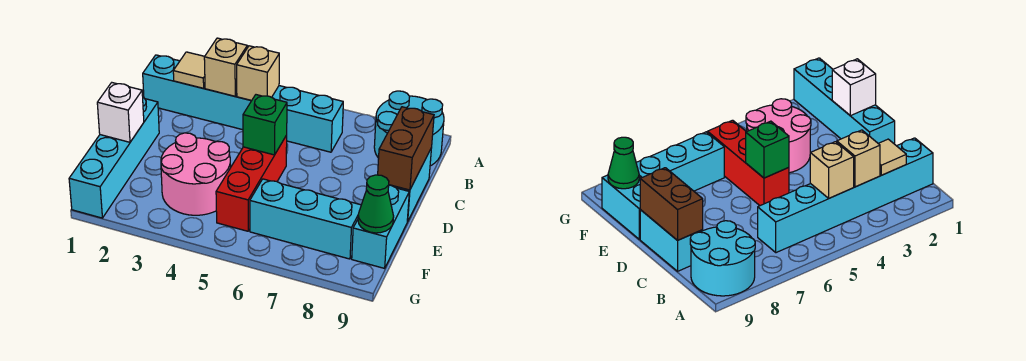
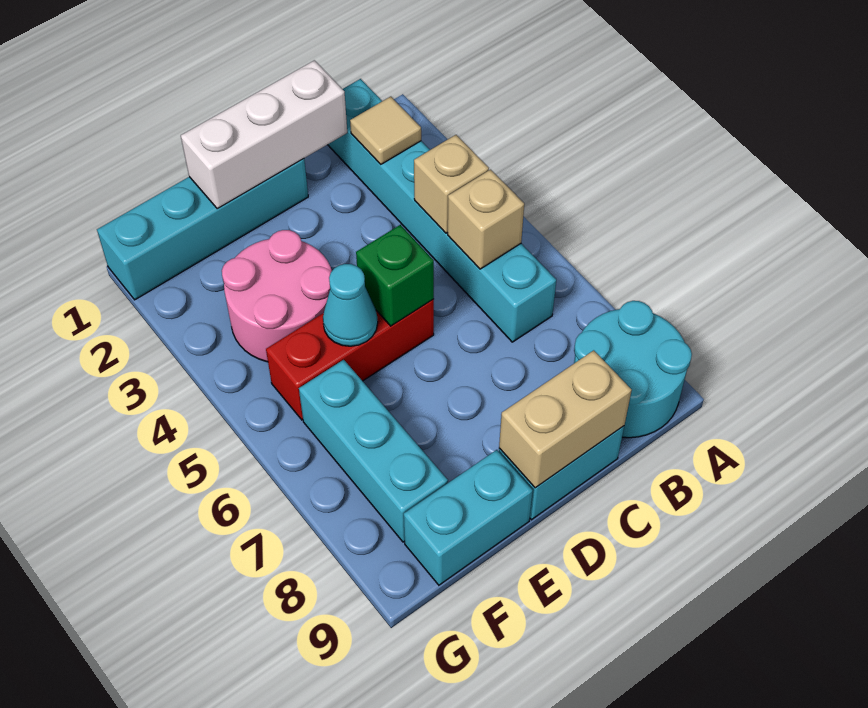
tan 1x1 brick [204,38,247,96] -> tan 1x1 brick moved to [448,170,524,269]
brown 1x2 brick [378,107,434,190] -> tan 1x2 brick [499,350,632,488]
white 1x1 brick [97,83,144,142] -> white 1x3 brick [181,60,347,209]
none -> cyan 1x1 cone [323,264,378,346]
green 1x1 cone [358,175,394,233] -> none

